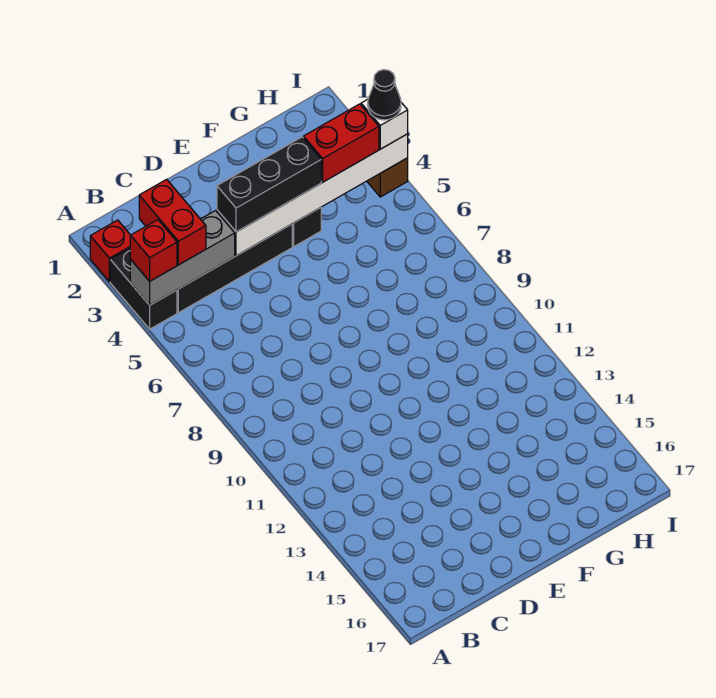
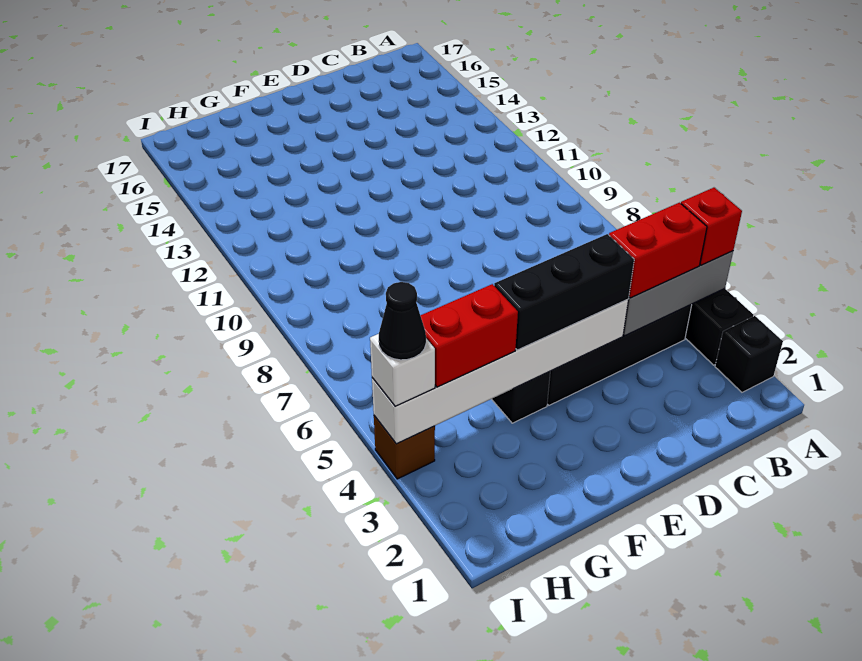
red 1x1 brick [90,220,131,282] -> black 1x1 brick [715,316,783,392]
red 1x2 brick [139,179,206,265] -> red 1x2 brick turned to [609,203,707,298]

